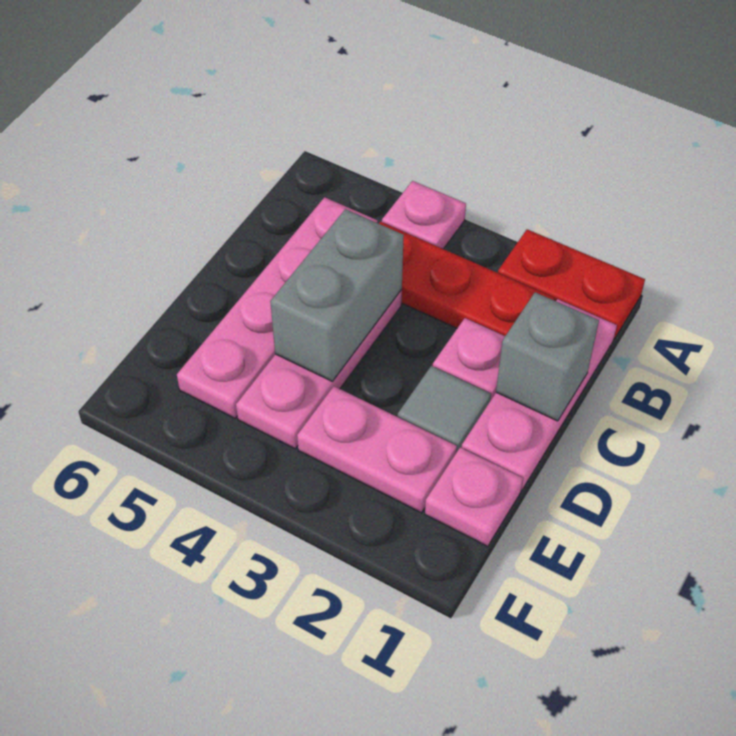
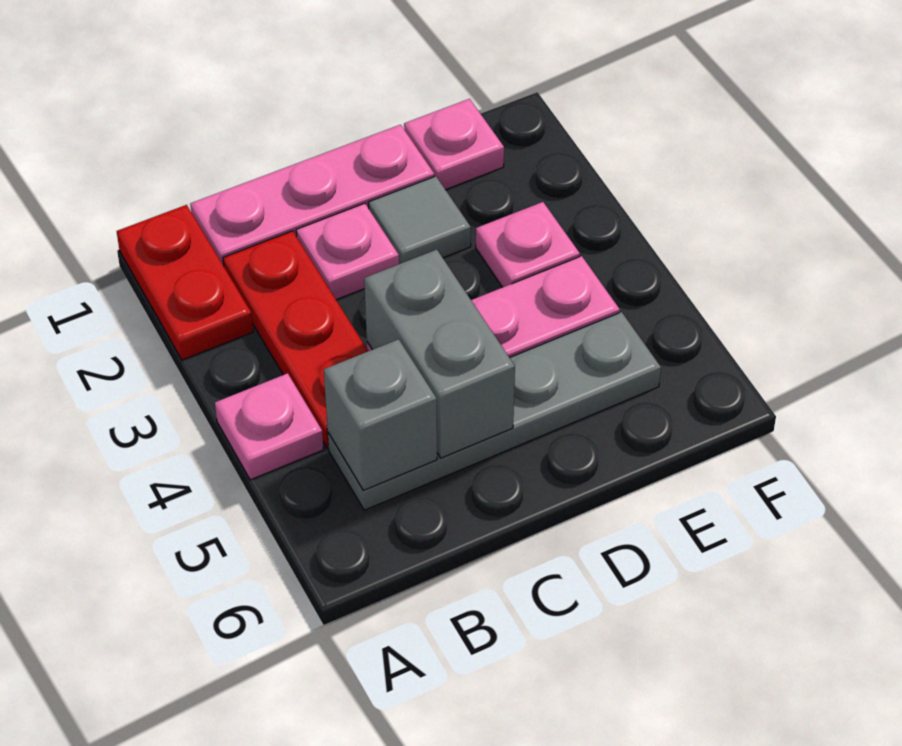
pink 1x4 plate [177,197,378,418] -> grey 1x4 plate [328,312,661,510]
grey 1x1 brick [496,292,599,421] -> grey 1x1 brick moved to [324,339,437,490]
grey 1x2 brick [270,209,404,381] -> grey 1x2 brick turned to [364,250,515,458]
pink 1x2 plate [297,386,457,513] -> pink 1x1 plate [476,202,580,287]

